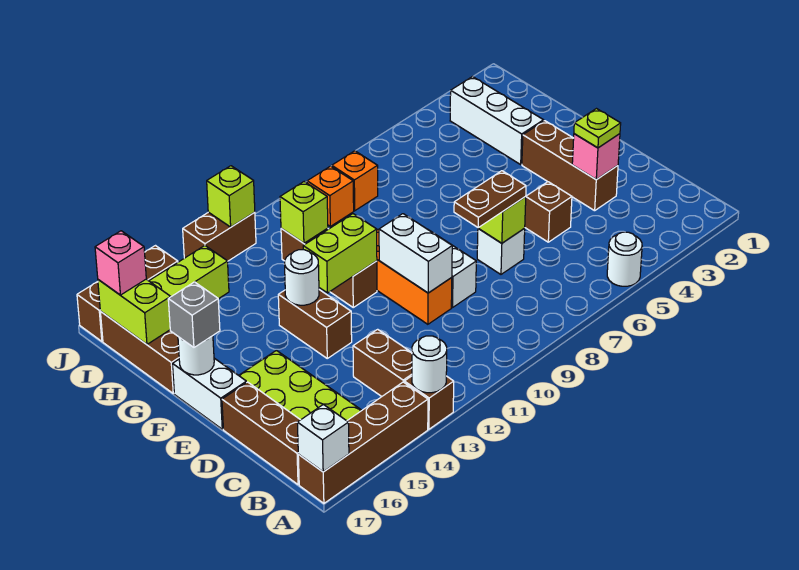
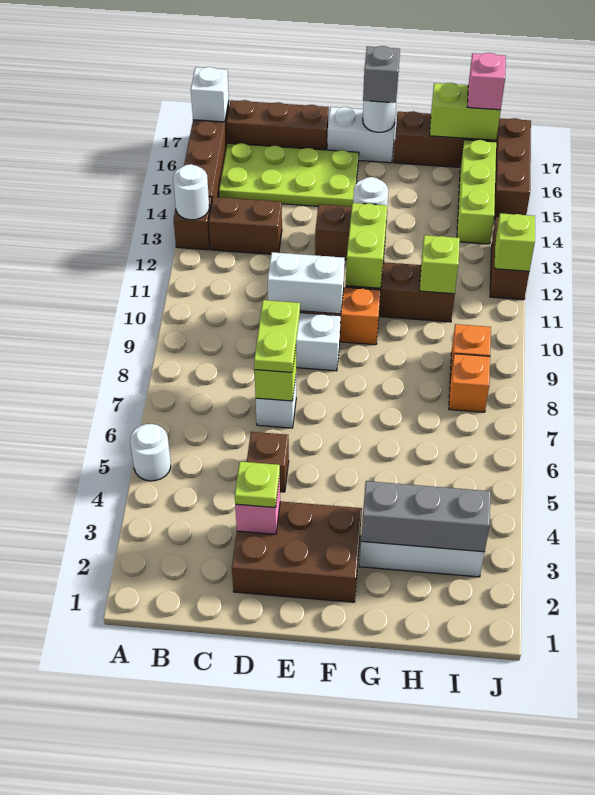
brown 1x3 brick [522,121,618,211] -> brown 2x3 brick [232,501,362,602]
brown 1x2 plate [454,171,526,227] -> lime 1x2 plate [254,300,300,372]
none -> grey 1x3 brick [361,481,491,552]

